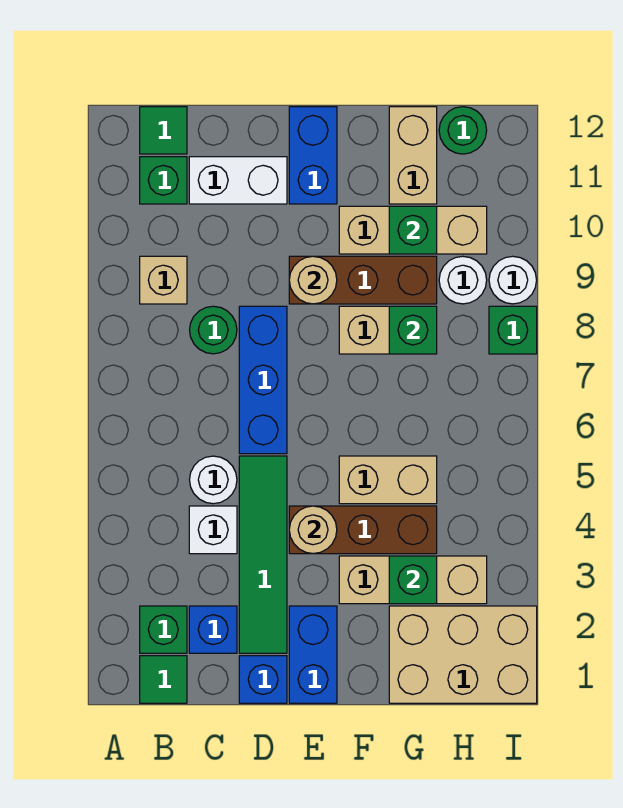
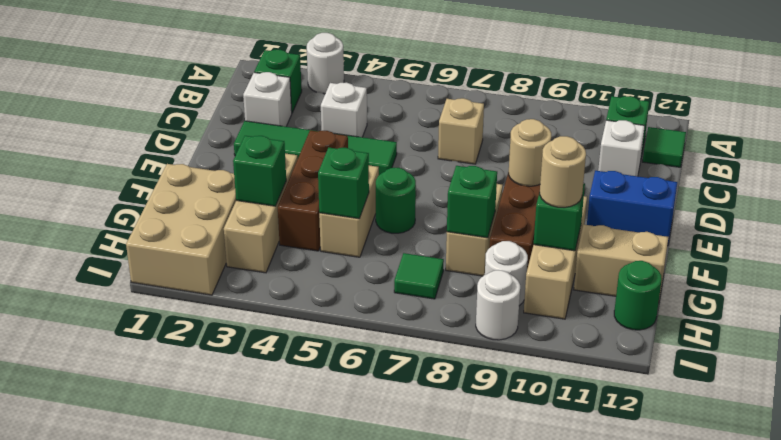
green 1x1 tile [140,656,187,703] -> green 1x1 tile moved to [394,253,444,299]
tan 1x1 brick [140,256,187,304] -> tan 1x1 brick moved to [438,98,484,164]
blue 1x1 brick [189,606,237,653] -> white 1x1 brick [243,72,292,127]
white 1x1 round brick [190,456,237,504] -> white 1x1 round brick moved to [307,33,344,94]
green 1x1 round brick [190,306,237,354] -> green 1x1 round brick moved to [376,168,416,233]
white 1x2 brick [189,157,287,204] -> white 1x1 brick [598,120,645,176]
blue 1x1 brick [239,656,287,703] -> none
blue 1x3 brick [239,306,287,454] -> none
blue 1x2 brick [289,606,337,703] -> none
tan 1x1 round brick [289,506,337,554] -> tan 1x1 round brick moved to [540,136,586,207]
green 1x1 brick [489,306,537,354] -> green 1x1 brick moved to [318,147,369,219]

